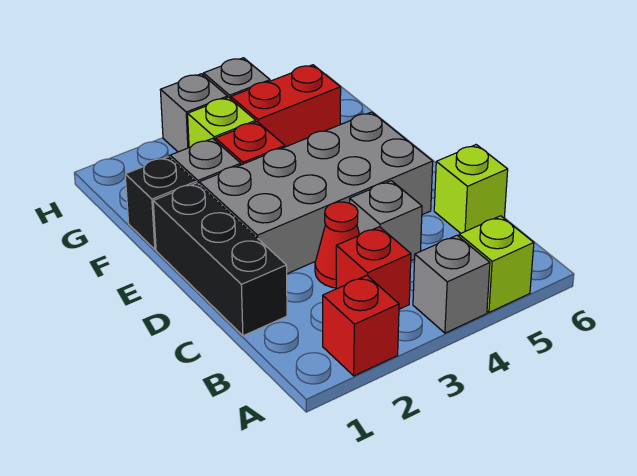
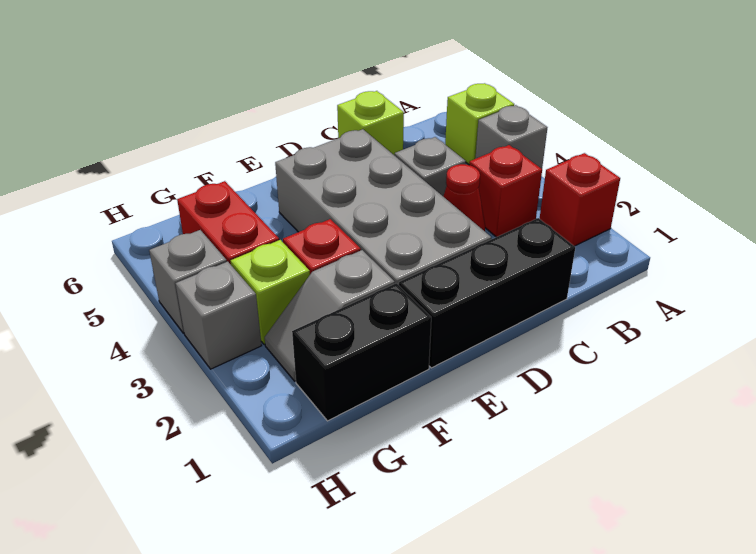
black 1x1 brick [125,157,196,250] -> black 1x2 brick [292,283,431,421]

